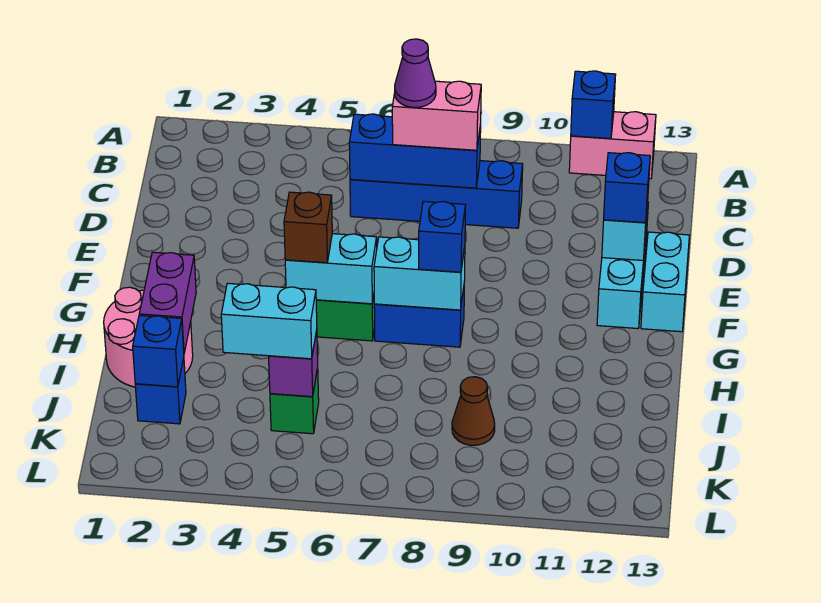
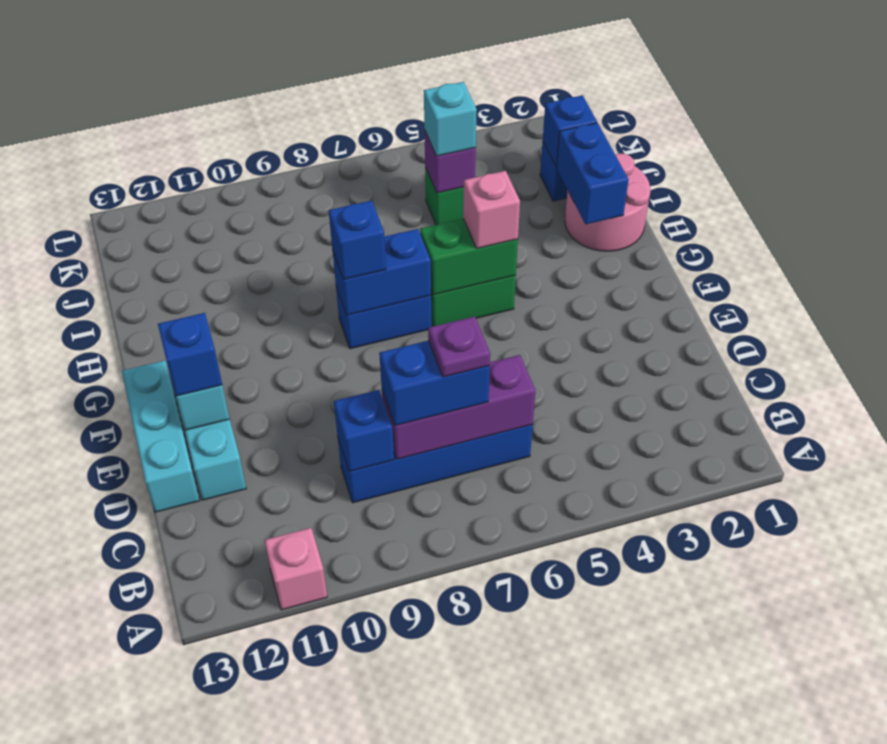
pink 1x2 brick [569,112,656,179] -> pink 1x1 brick [264,528,327,610]
blue 1x1 brick [571,71,616,139] -> blue 1x1 brick moved to [334,390,394,472]
blue 1x3 brick [349,114,481,188] -> purple 1x3 brick [382,355,535,459]
pink 1x2 brick [392,81,481,150] -> blue 1x2 brick [379,340,490,426]
purple 1x1 cone [395,39,436,107] -> purple 1x1 plate [428,316,490,377]
cyan 1x2 brick [641,232,689,332] -> cyan 1x3 brick [122,361,200,512]
cyan 1x2 brick [285,234,377,304] -> green 1x2 brick [420,219,518,295]
brown 1x1 brick [284,192,332,263] -> pink 1x1 brick [463,171,520,248]
cyan 1x2 brick [374,237,465,310] -> blue 1x2 brick [332,229,431,315]
purple 1x2 brick [139,252,196,353] -> blue 1x2 brick [556,123,629,224]
cyan 1x2 brick [221,283,317,359] -> cyan 1x1 brick [424,82,477,156]
brown 1x1 cone [452,377,495,445] -> none

